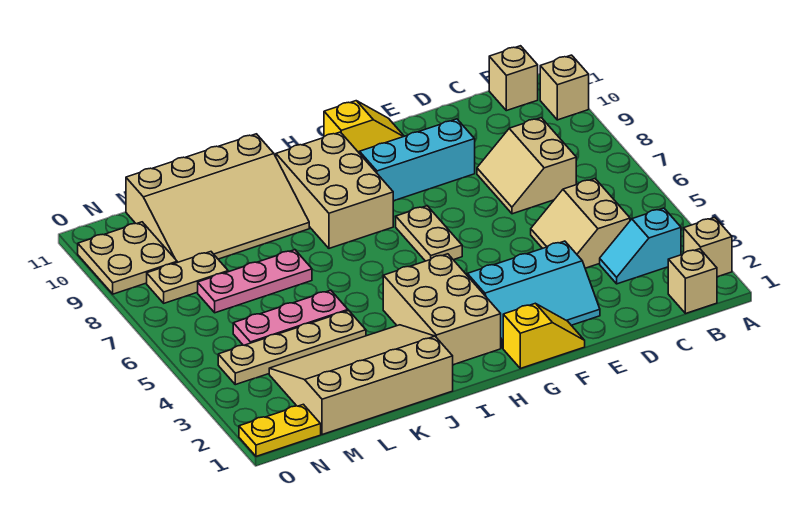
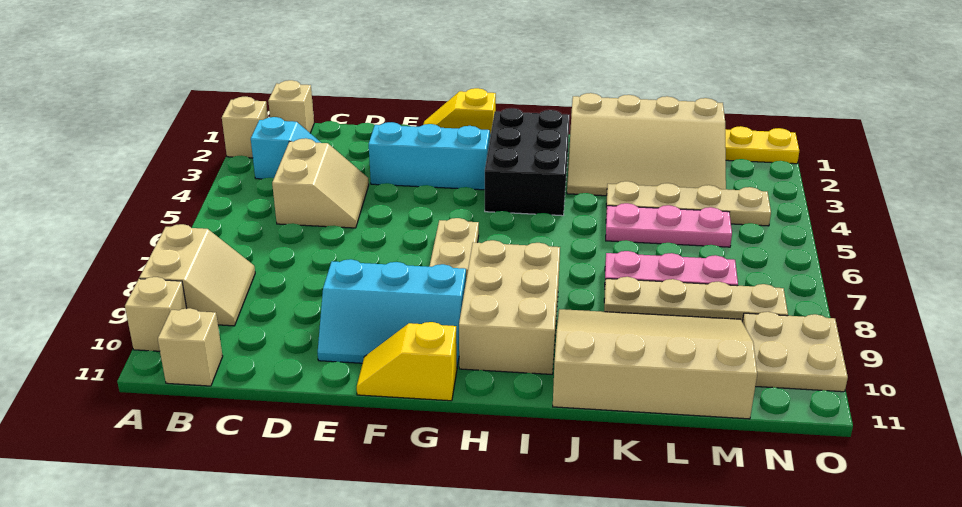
tan 2x2 slope [477,118,576,214] -> tan 2x2 slope moved to [139,224,255,326]
tan 2x3 brick [383,254,501,365] -> black 2x3 brick [485,108,570,216]
tan 1x2 plate [147,252,228,303] -> tan 1x4 plate [604,277,788,322]

